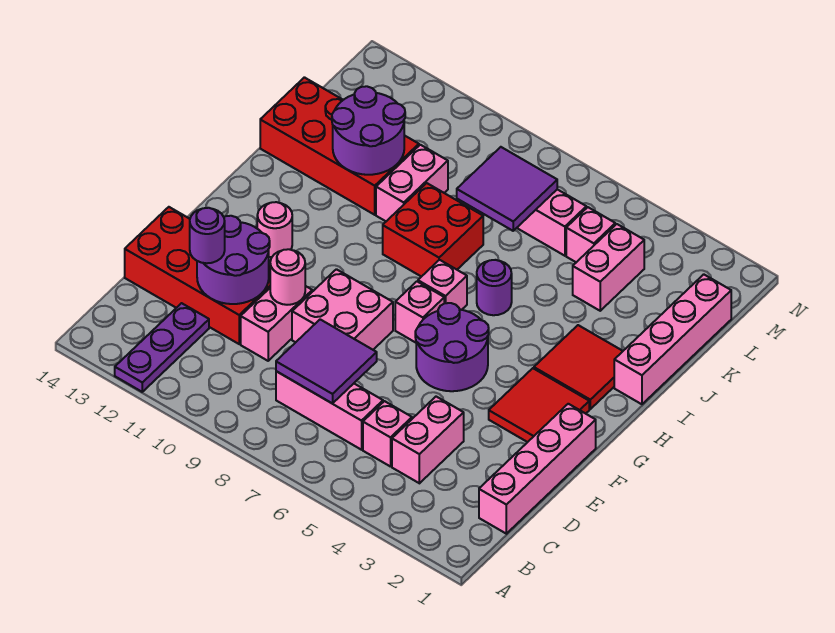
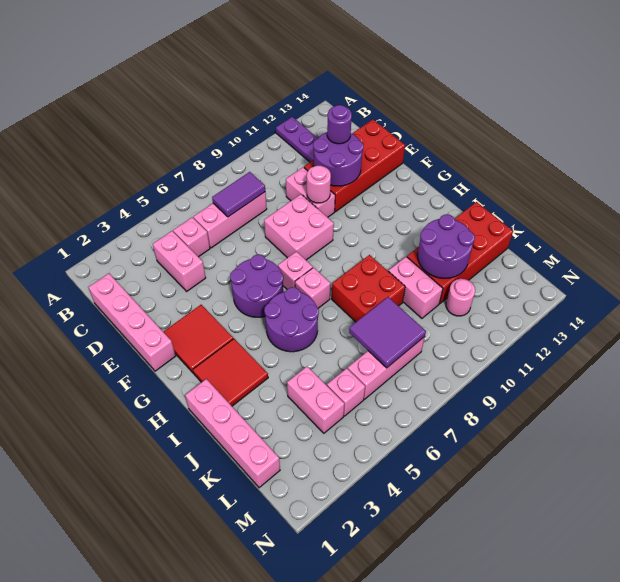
purple 2x2 tile [276,319,377,403] -> purple 1x2 tile [212,172,265,217]
pink 1x1 round brick [257,202,292,257] -> pink 1x1 round brick moved to [446,279,475,316]
purple 1x1 round brick [477,260,512,315] -> purple 2x2 round brick [264,287,319,352]

